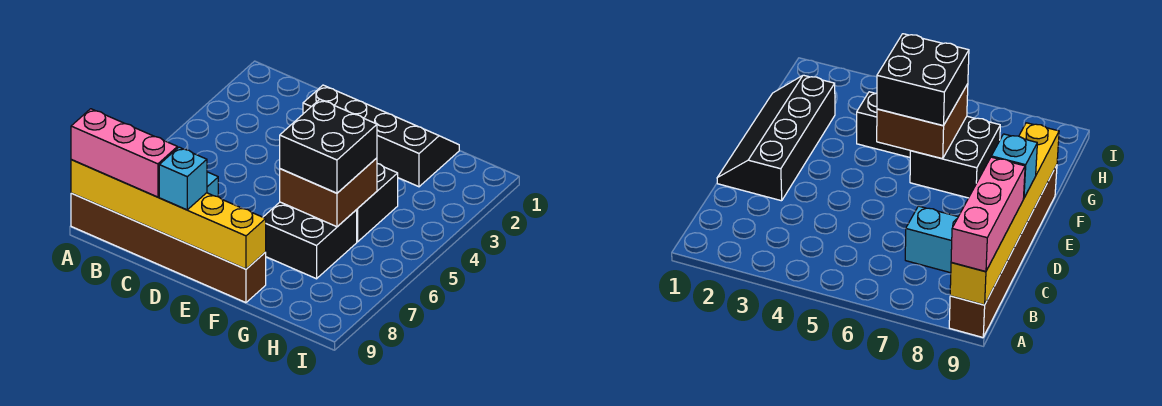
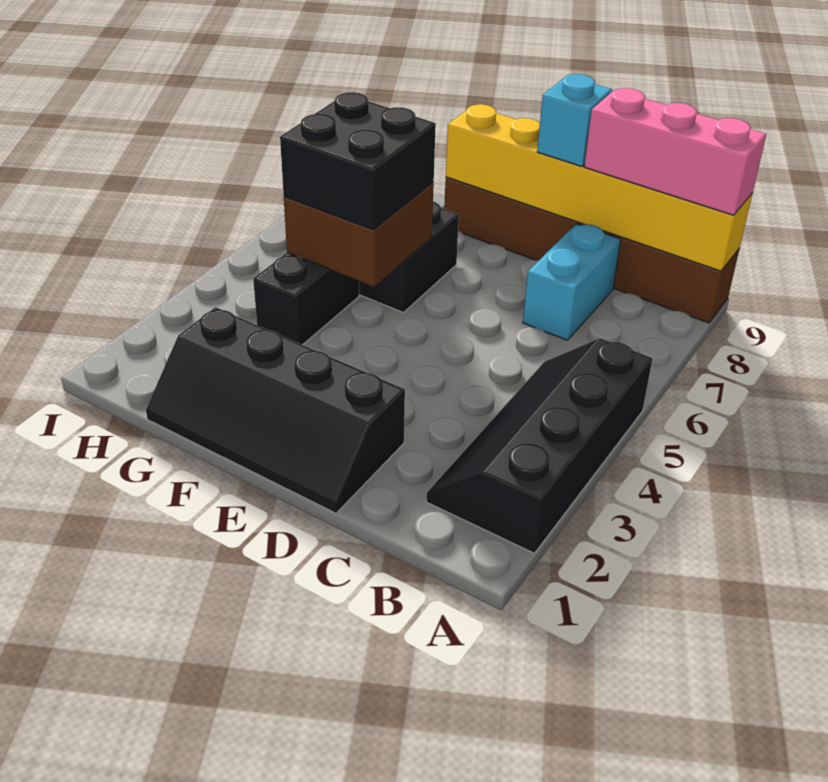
none -> black 2x4 slope [426,338,653,553]

